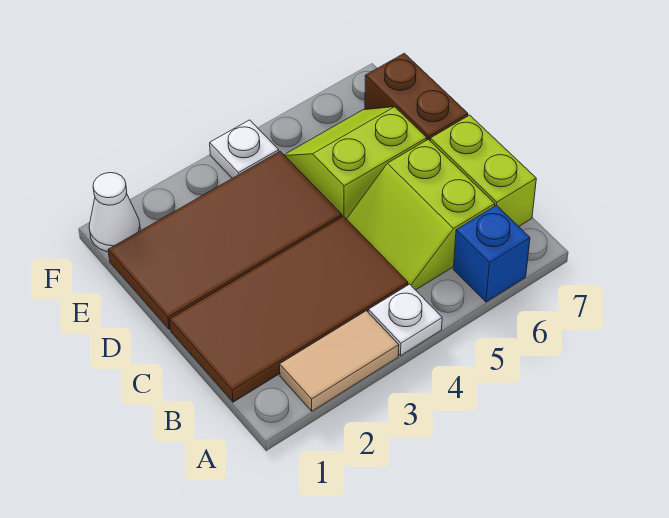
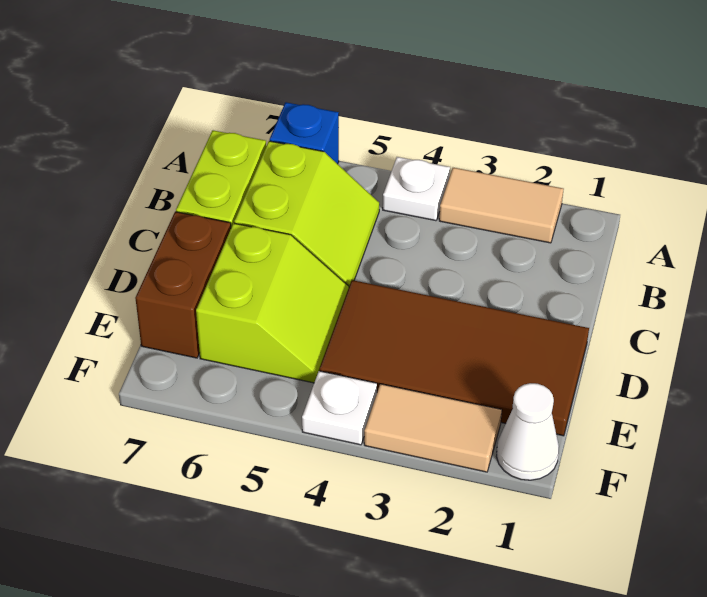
brown 2x4 tile [169,216,408,402] -> none
lime 2x2 slope [284,107,427,219] -> lime 2x2 slope turned to [196,223,349,383]
none -> tan 1x2 tile [364,384,502,472]

